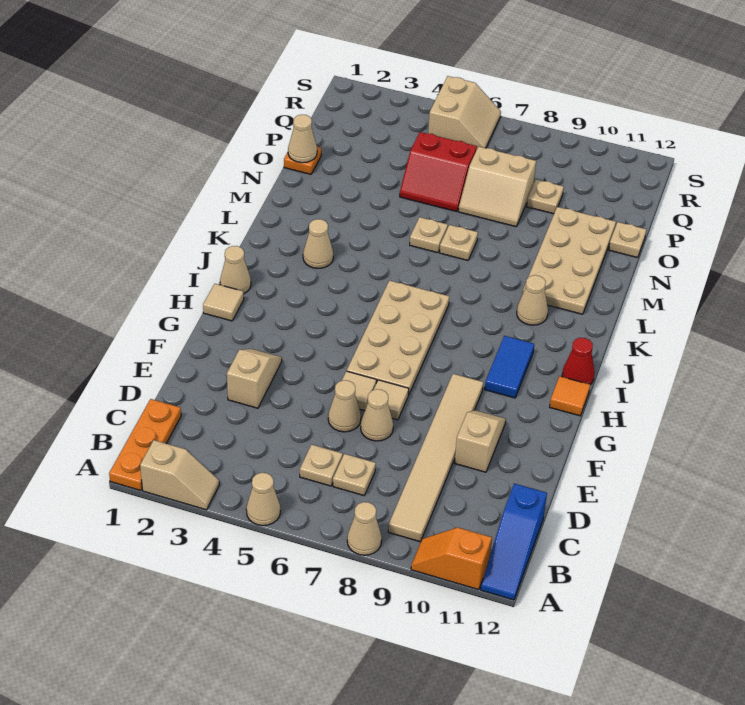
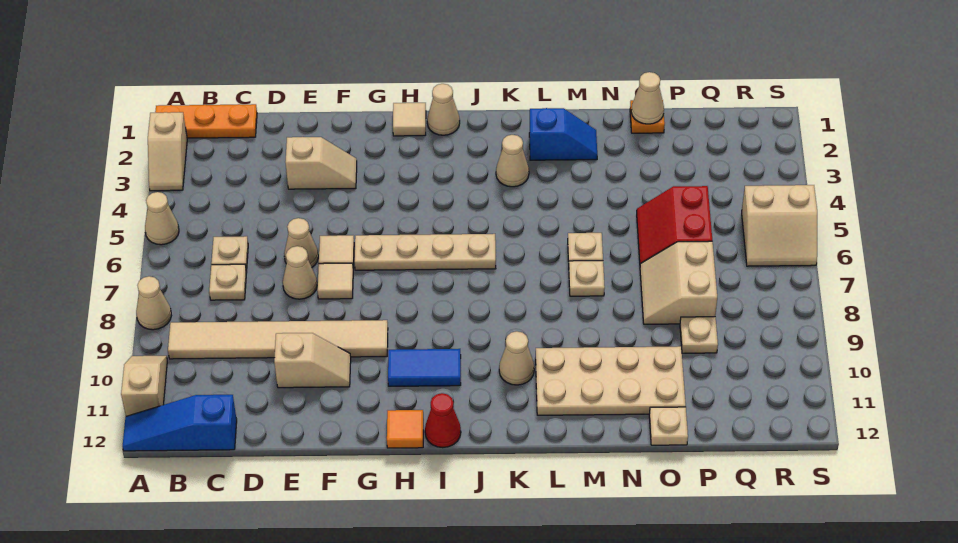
orange 1x2 slope [411,527,492,590] -> tan 1x2 slope [121,356,167,416]
tan 2x4 plate [347,280,449,395] -> tan 1x4 plate [354,234,496,270]
none -> blue 1x2 slope [529,108,597,160]

